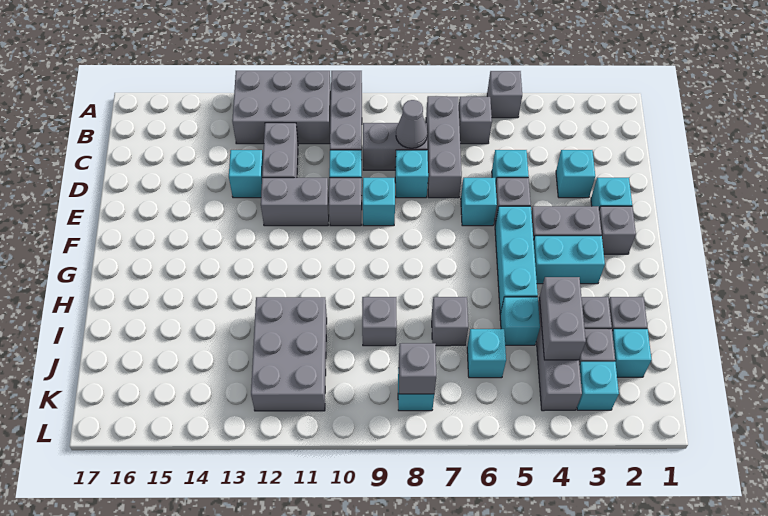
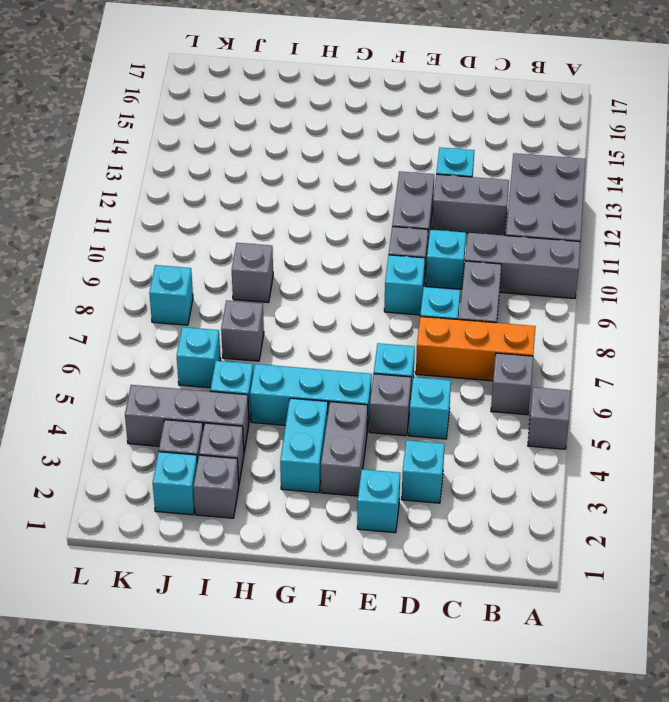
grey 1x3 brick [426,96,462,198] -> orange 1x3 brick [416,316,536,381]
grey 1x1 cone [396,100,427,148] -> none
grey 1x1 brick [599,206,636,254] -> none
grey 1x2 brick [540,277,586,360] -> none
grey 2x3 brick [251,297,327,411] -> none
cyan 1x1 brick [577,362,619,410] -> none
grey 1x1 brick [399,343,436,394] -> none

